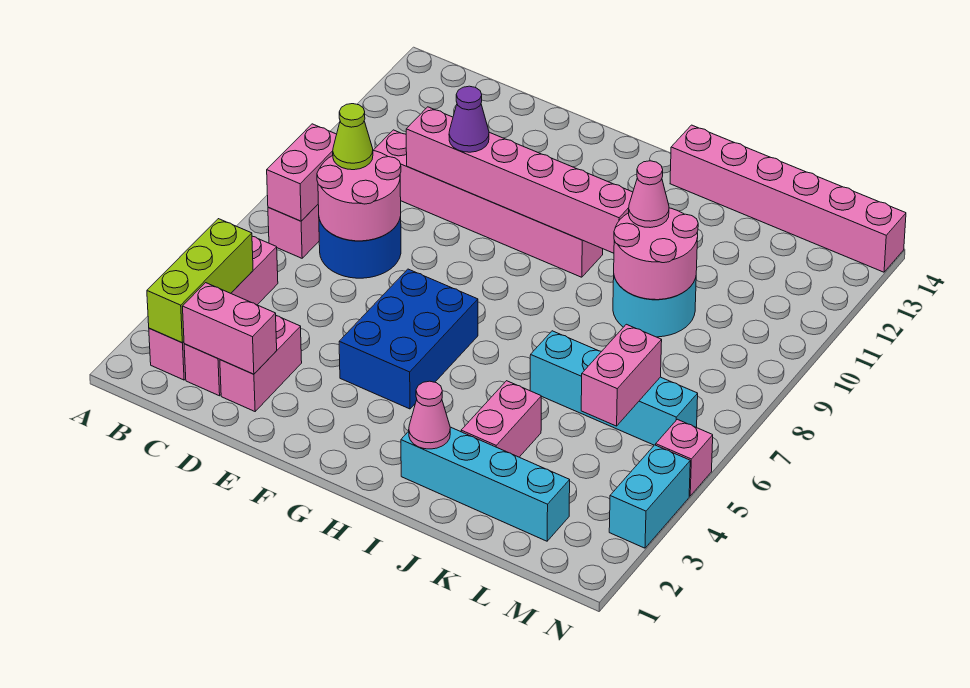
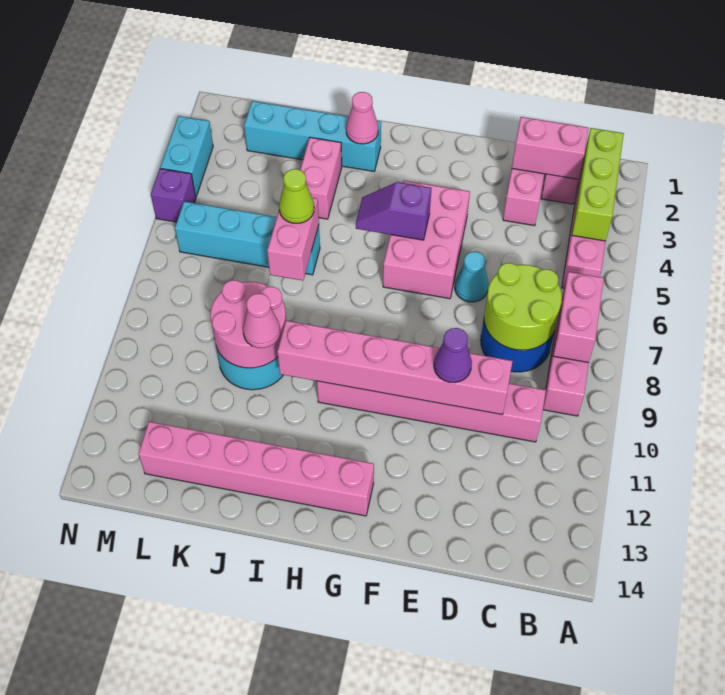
pink 2x2 round brick [317,151,401,241] -> lime 2x2 round brick [484,263,562,350]
lime 1x1 cone [333,104,373,170] -> lime 1x1 cone moved to [279,169,314,223]
none -> cyan 1x1 cone [455,252,488,302]
blue 2x3 brick [339,269,478,409] -> pink 2x3 brick [383,181,470,299]
none -> purple 1x2 slope [356,182,431,240]
pink 1x6 brick [670,125,906,272] -> pink 1x6 brick moved to [138,422,374,516]
pink 1x2 brick [581,324,662,426] -> pink 1x2 brick moved to [267,198,319,281]
pink 1x1 brick [656,419,713,496] -> purple 1x1 brick [151,168,196,222]

